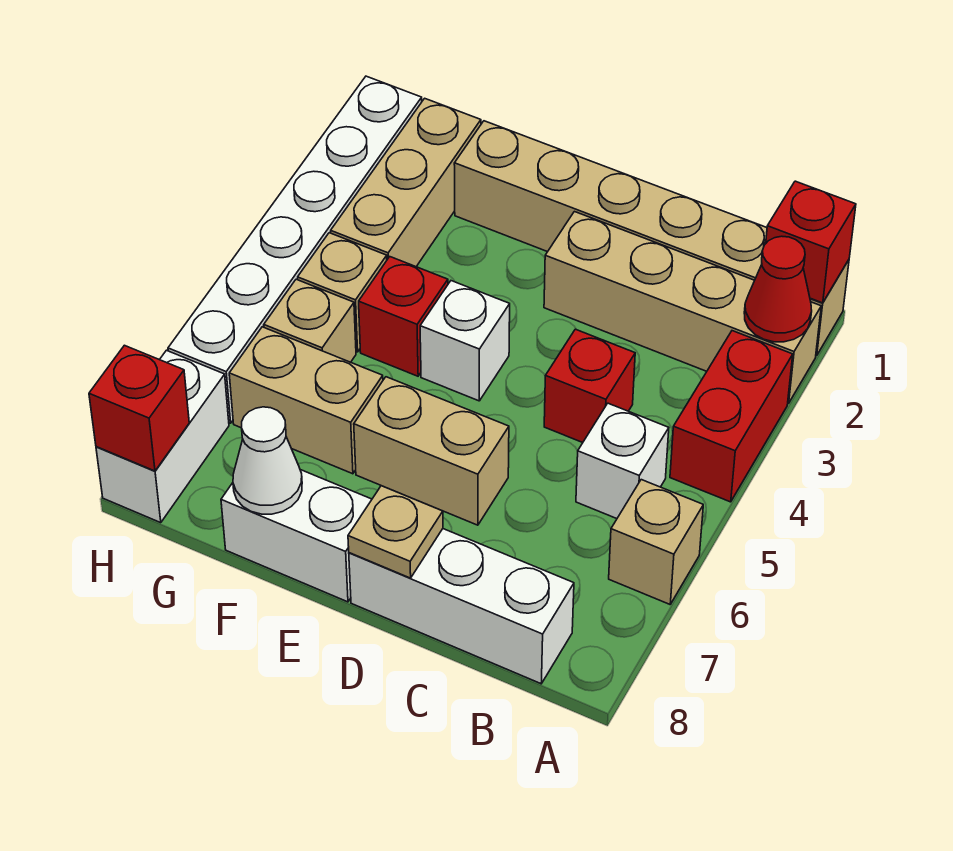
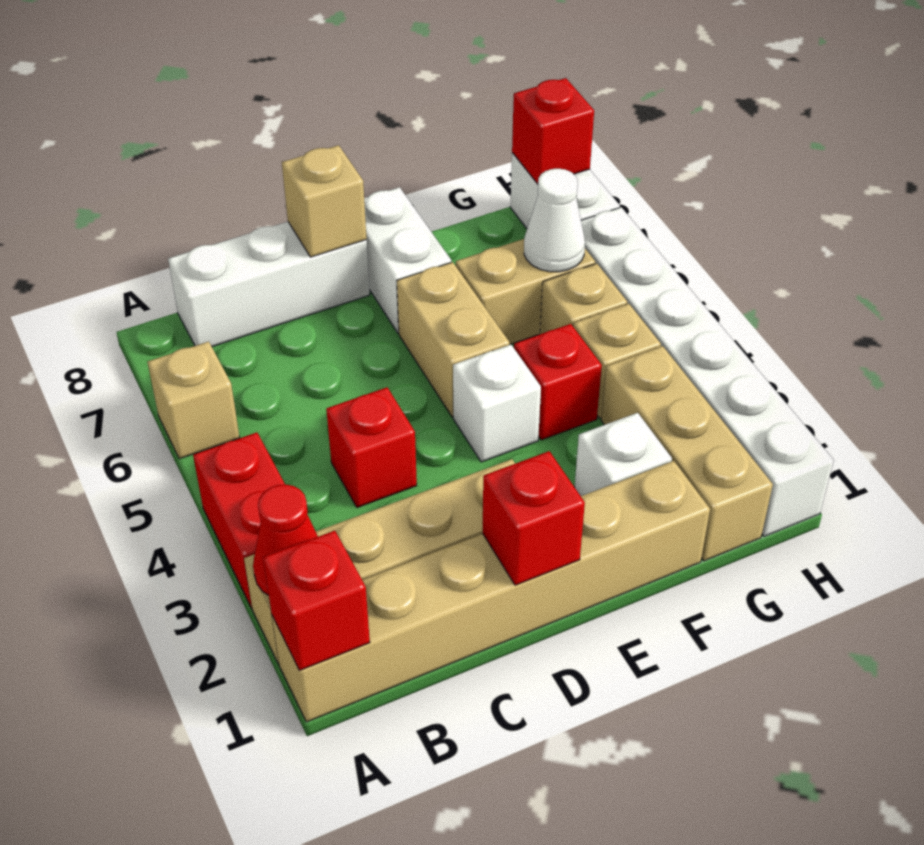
white 1x1 brick [576,403,669,519] -> white 1x1 brick moved to [575,413,672,496]
none -> red 1x1 brick [483,451,585,585]
tan 1x2 brick [354,377,509,525] -> tan 1x2 brick turned to [397,262,510,417]
tan 1x1 plate [348,486,443,578] -> tan 1x1 brick [282,145,367,257]
white 1x2 brick [221,470,372,602] -> white 1x2 brick turned to [364,187,451,333]
white 1x1 cone [233,407,302,514] -> white 1x1 cone moved to [524,169,585,272]

